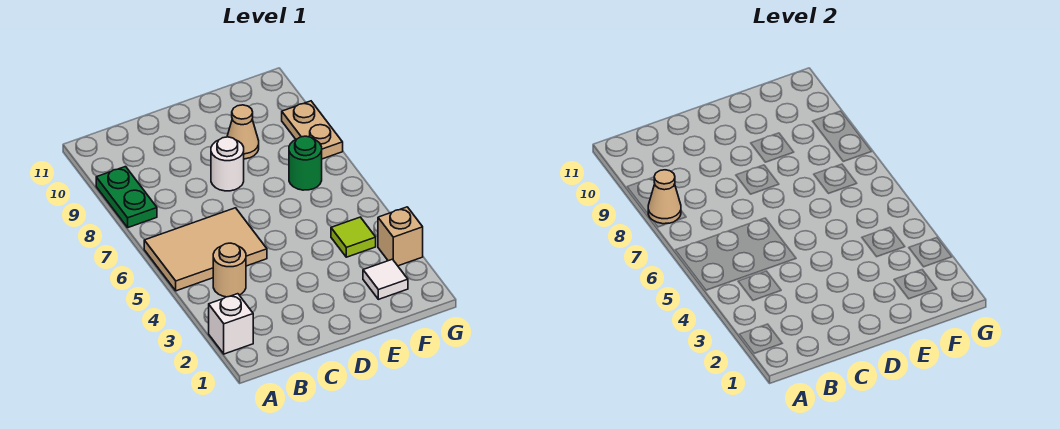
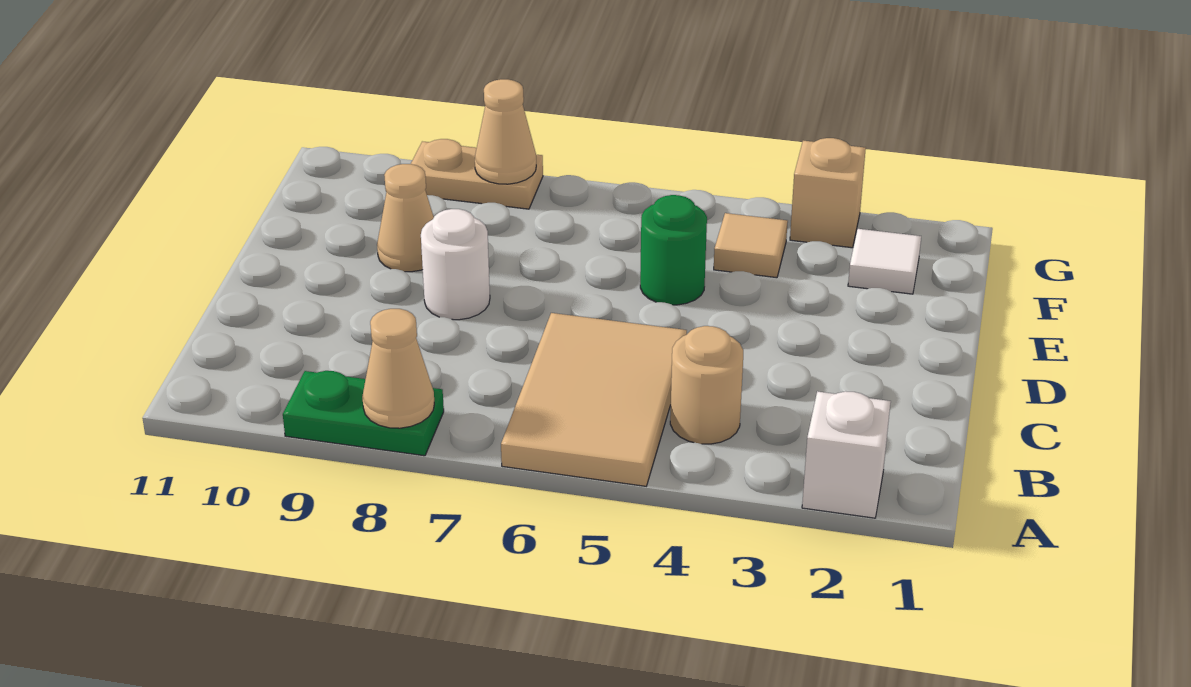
lime 1x1 tile [331,217,376,257] -> tan 1x1 tile [714,213,788,278]
green 1x1 round brick [289,136,322,190] -> green 1x1 round brick moved to [640,195,707,305]
none -> tan 1x1 cone [475,79,536,184]

